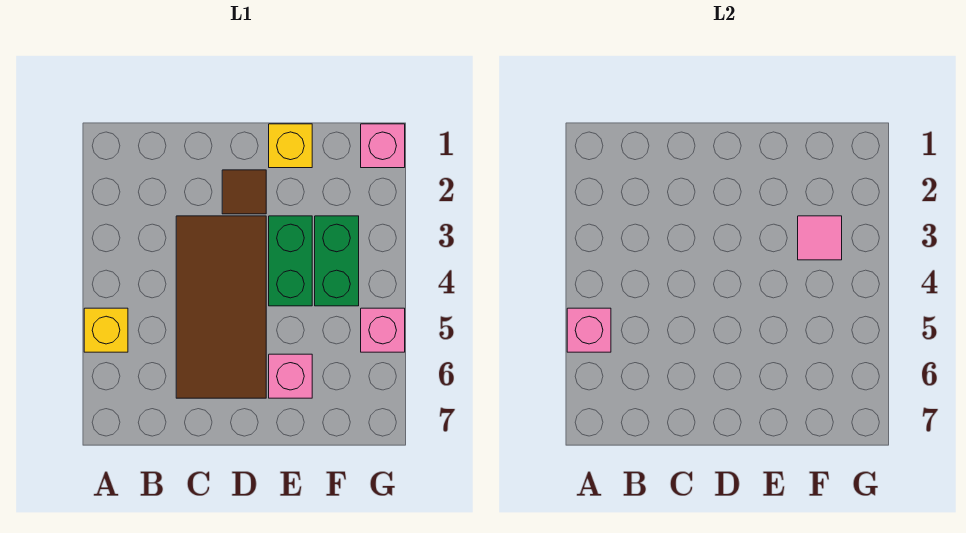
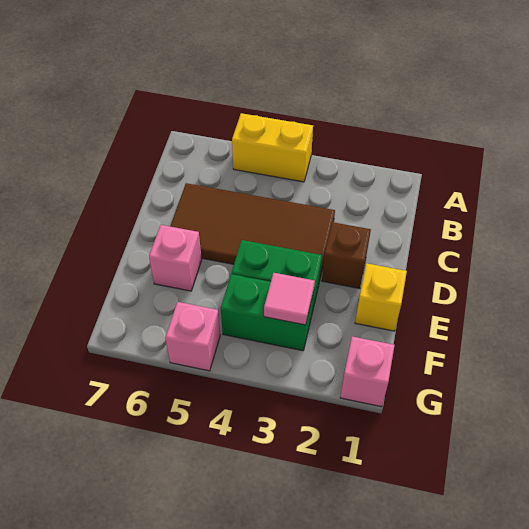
yellow 1x1 brick [84,308,128,352] -> yellow 1x2 brick [232,113,313,182]
pink 1x1 brick [567,308,611,352] -> none
brown 1x1 tile [222,170,266,214] -> brown 1x1 brick [322,222,371,289]

